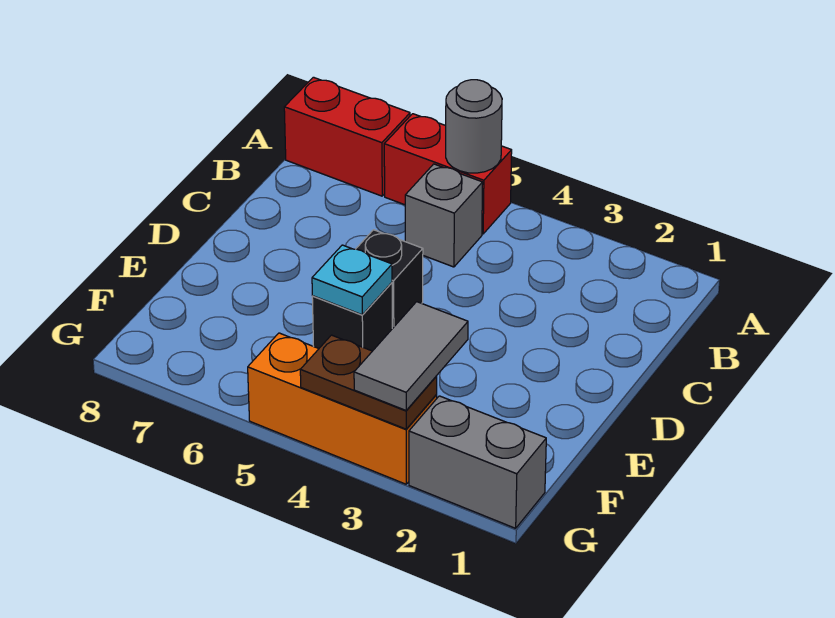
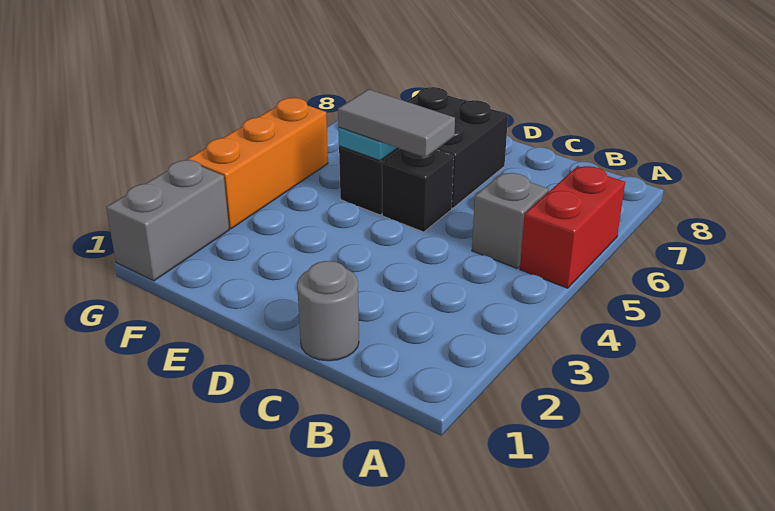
grey 1x1 round brick [446,80,502,173] -> grey 1x1 round brick moved to [297,261,359,361]
red 1x2 brick [284,77,410,196] -> none
none -> black 2x2 brick [407,87,508,208]
grey 1x2 tile [354,302,468,410] -> grey 1x2 tile moved to [338,89,455,158]
brown 1x2 plate [300,335,437,429] -> none

